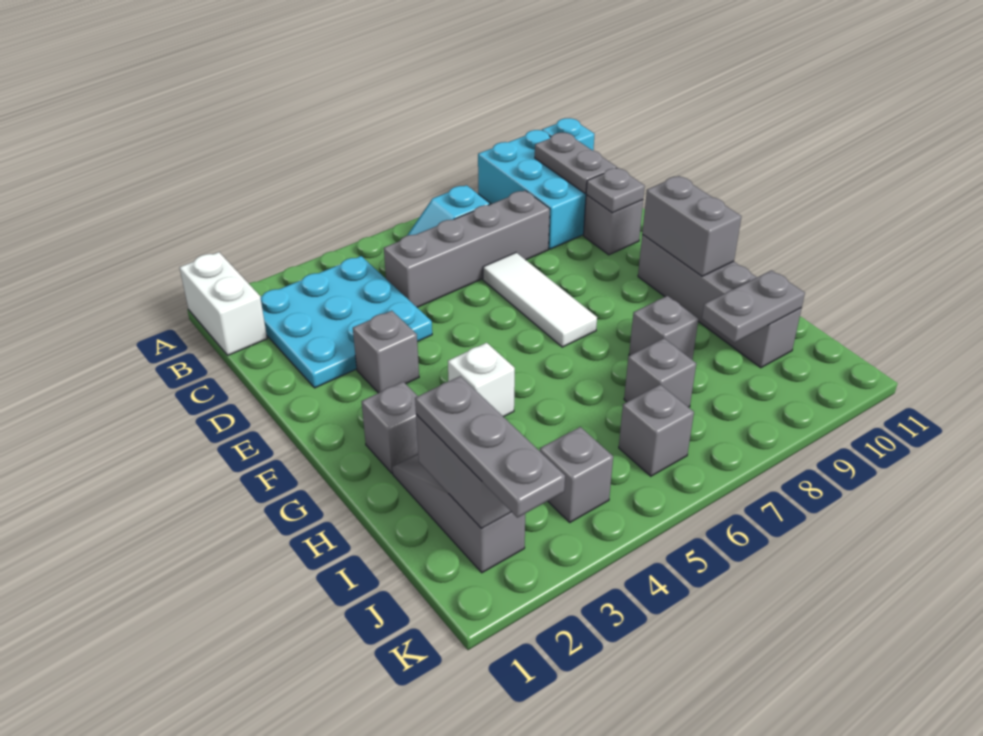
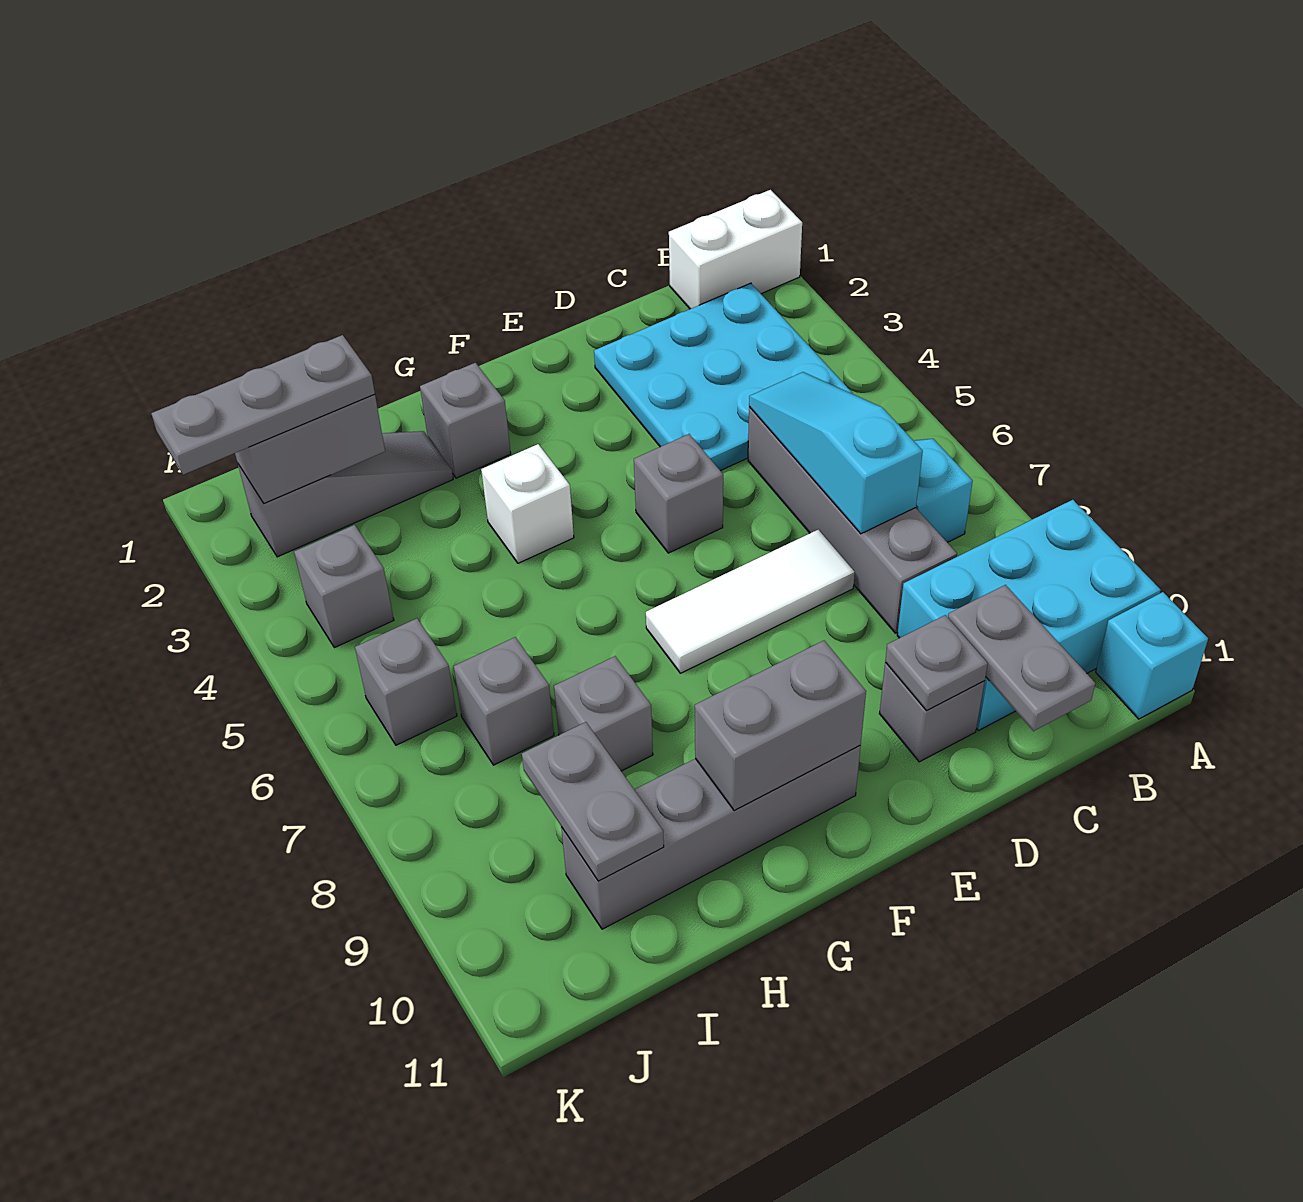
grey 1x2 plate [535,133,617,193] -> grey 1x2 plate turned to [948,585,1095,731]
none -> cyan 1x3 slope [749,372,923,534]
grey 1x1 brick [353,311,419,393] -> grey 1x1 brick moved to [634,434,723,553]

